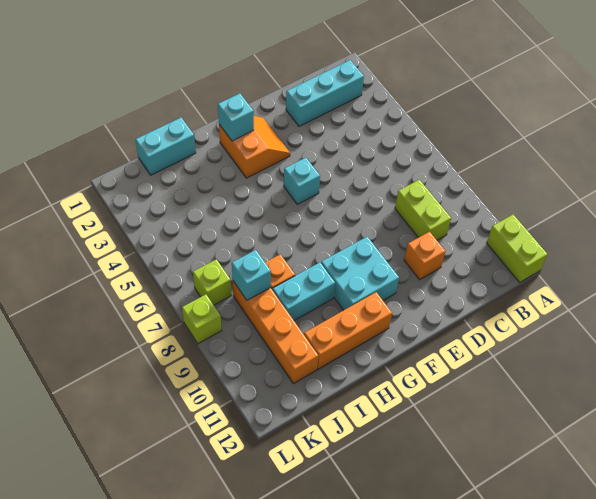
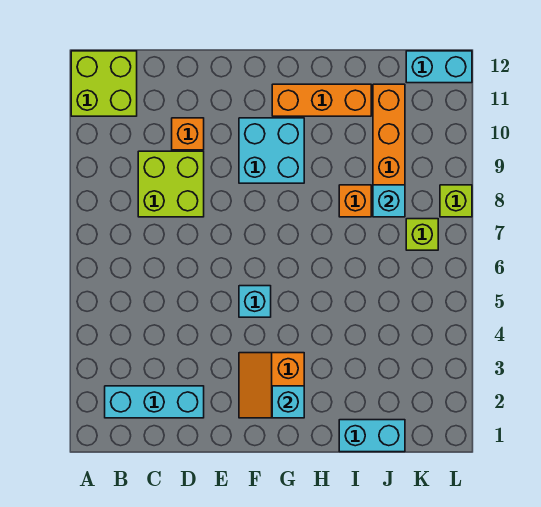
lime 1x2 brick [487,215,547,282] -> lime 2x2 brick [71,51,137,116]
lime 1x2 brick [395,180,451,240] -> lime 2x2 brick [138,151,204,217]
cyan 1x2 brick [273,262,335,320] -> cyan 1x2 brick moved to [406,51,472,83]

